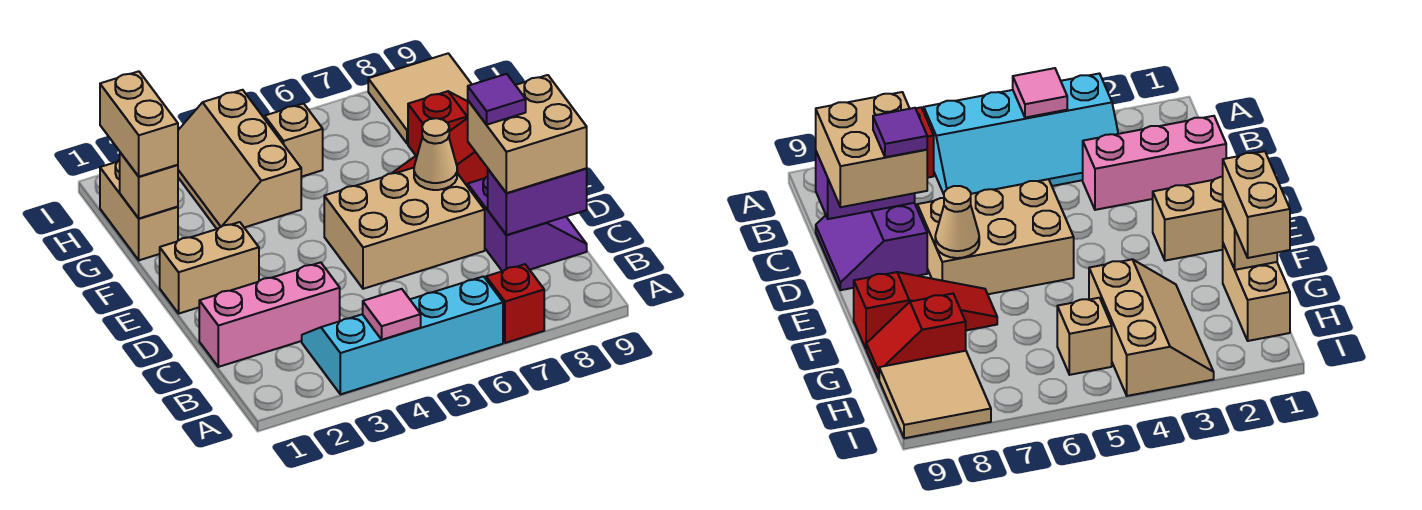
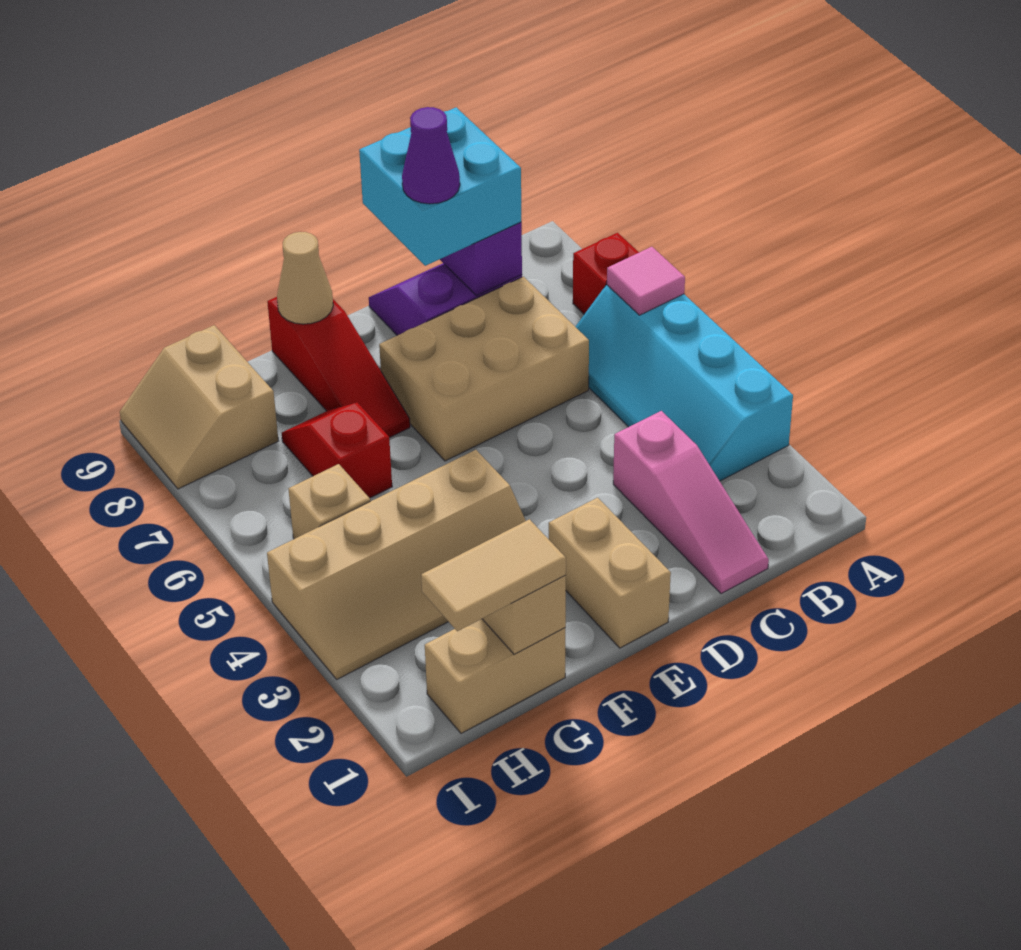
pink 1x1 tile [363,289,421,340] -> pink 1x1 tile moved to [607,247,685,315]
pink 1x3 brick [199,262,340,367] -> pink 1x3 slope [613,411,769,594]
tan 2x2 brick [468,75,587,193] -> cyan 2x2 brick [359,107,521,266]
tan 2x3 brick [324,168,485,289] -> tan 2x3 brick turned to [379,277,589,461]
purple 1x1 tile [468,74,526,125] -> purple 1x1 cone [402,107,460,204]
tan 1x1 cone [414,118,457,190] -> tan 1x1 cone moved to [277,232,333,324]
tan 1x2 brick [100,71,178,177] -> tan 1x2 tile [421,519,566,631]
tan 2x3 slope [178,90,301,229] -> tan 2x4 slope [267,450,526,679]
red 1x2 slope [408,91,468,155] -> red 1x2 slope moved to [282,402,392,498]
tan 2x2 tile [368,53,472,144] -> tan 2x2 slope [120,325,278,489]

